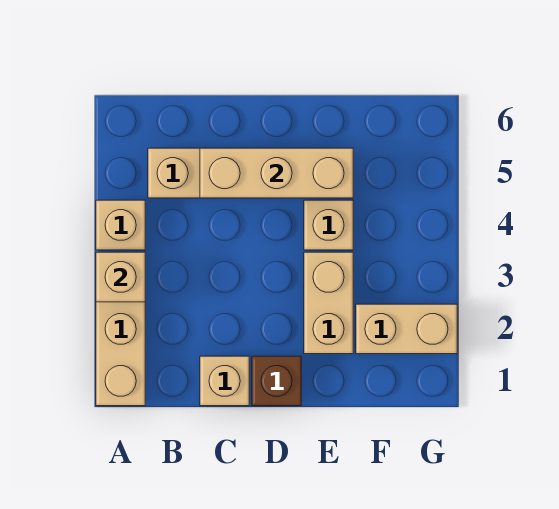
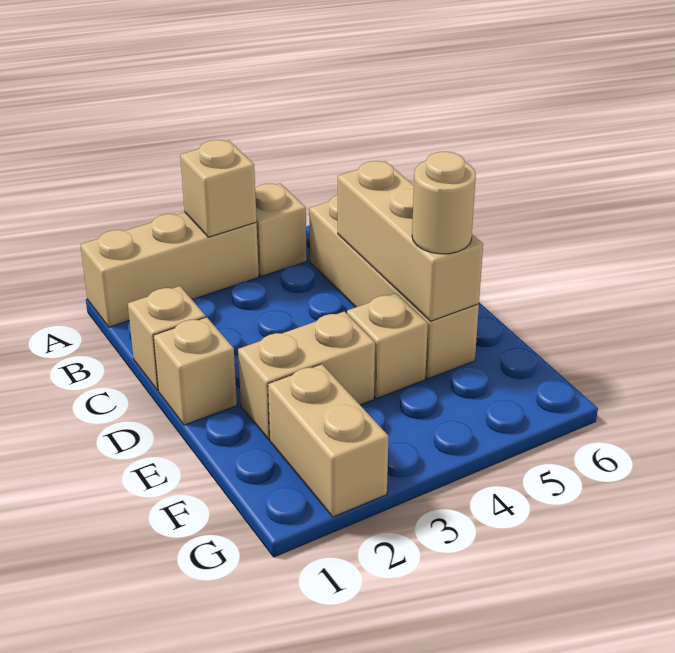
brown 1x1 brick [252,356,301,406] -> tan 1x1 brick [153,317,237,425]
none -> tan 1x1 round brick [412,152,476,254]

